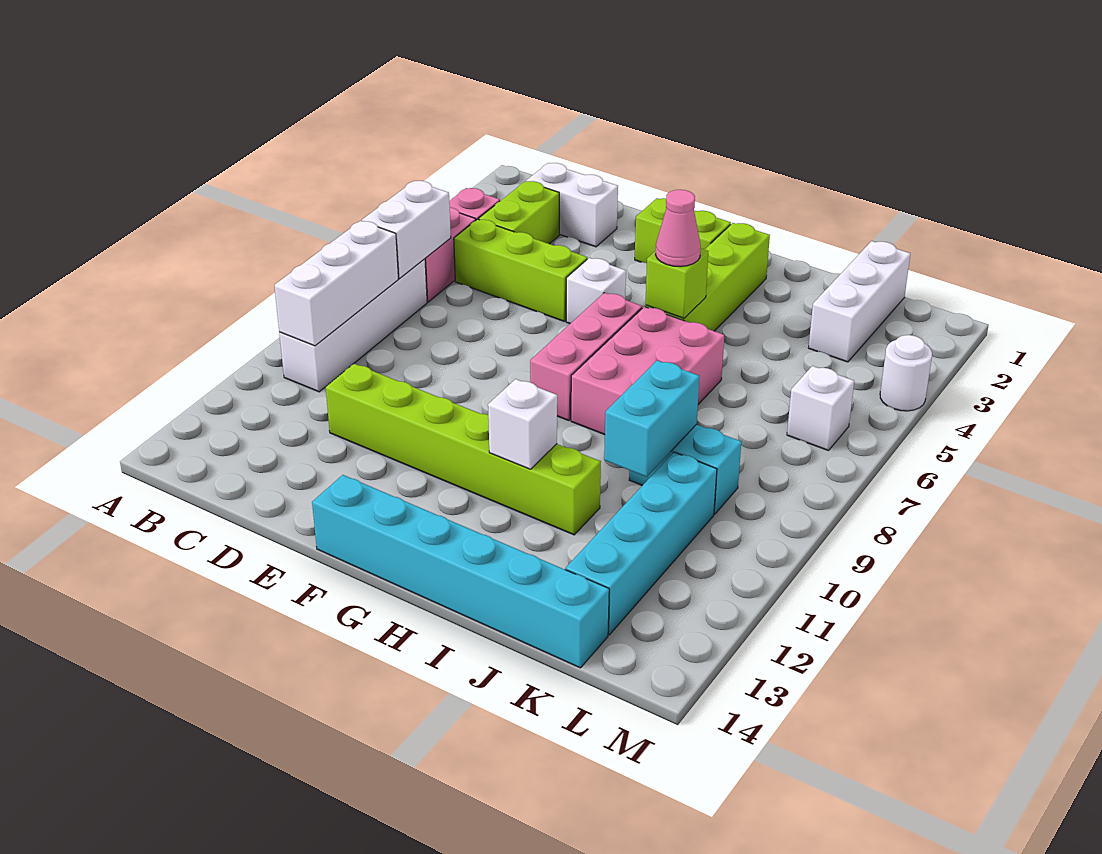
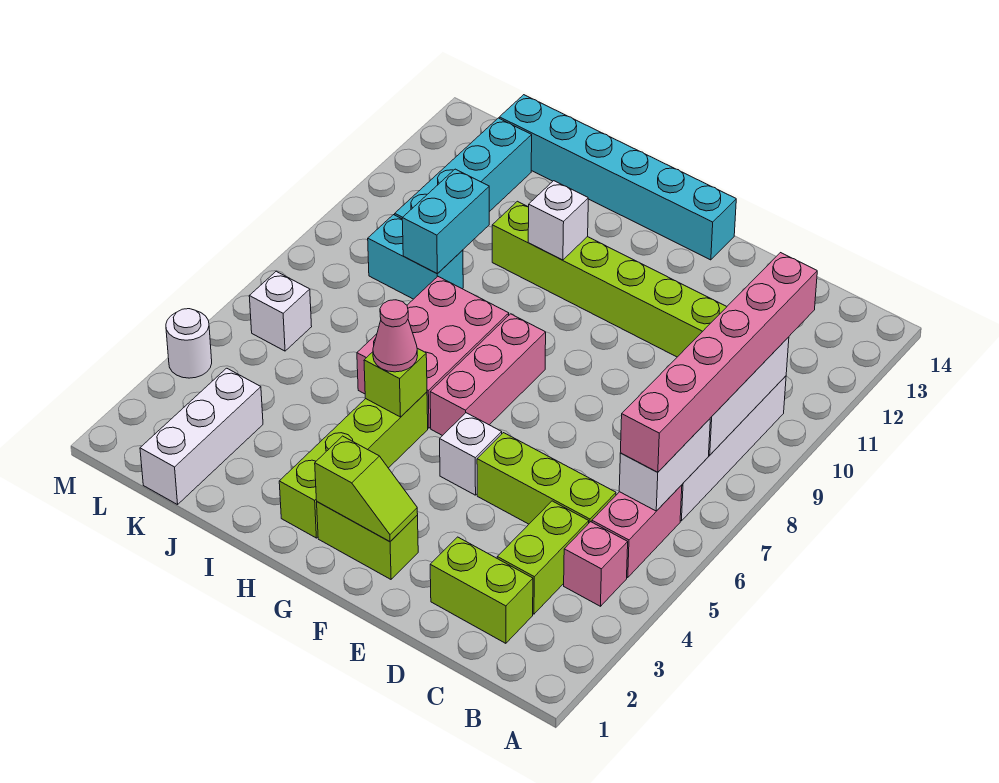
none -> pink 1x6 brick [620,253,817,472]
white 1x2 brick [526,163,618,247] -> lime 1x2 brick [430,537,533,643]
none -> lime 1x2 slope [315,436,418,542]

